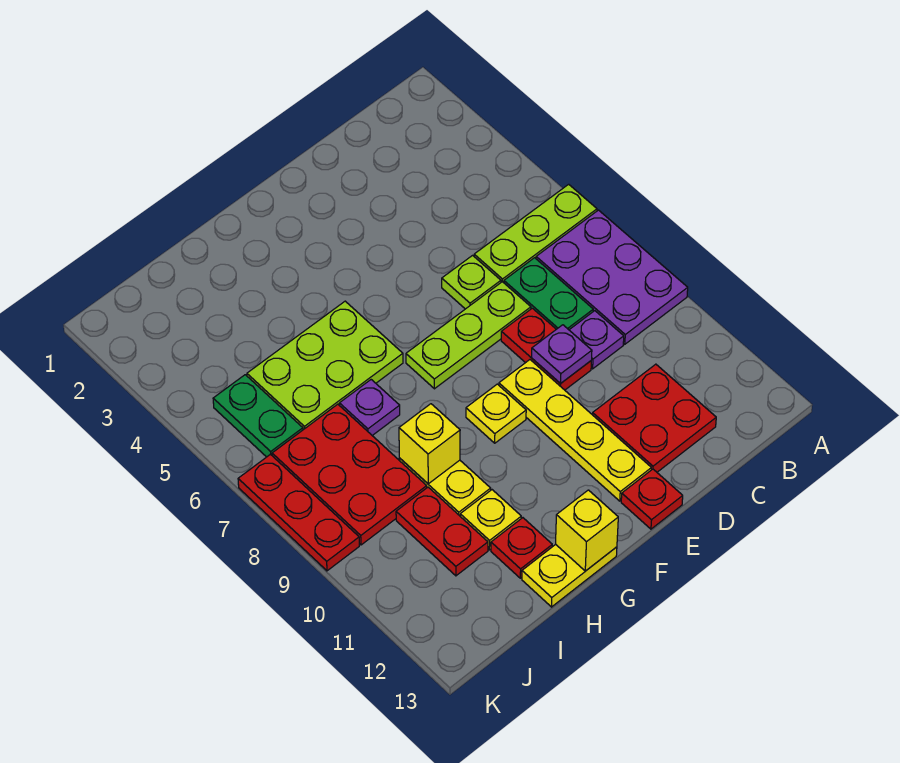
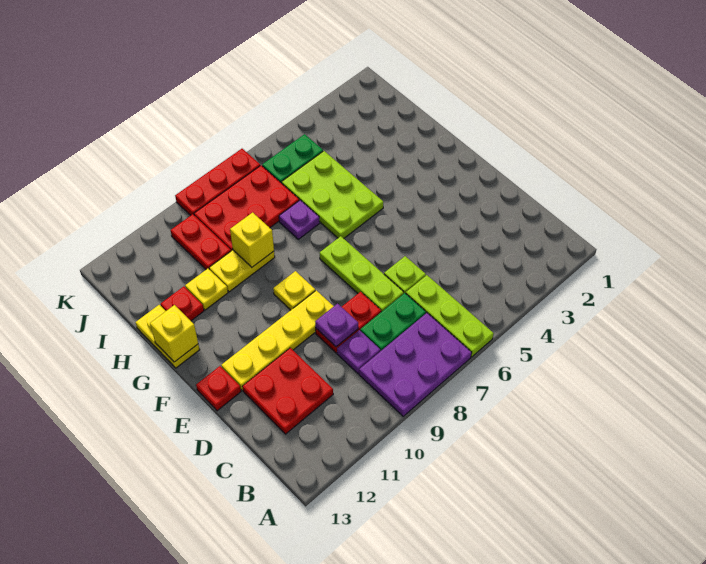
red 1x2 plate [396,487,488,576] -> red 1x2 plate turned to [171,214,231,269]

